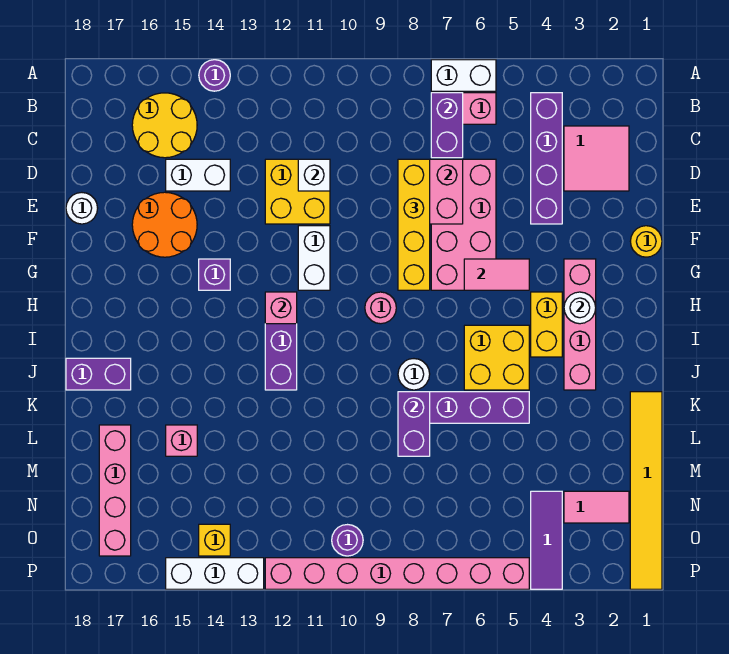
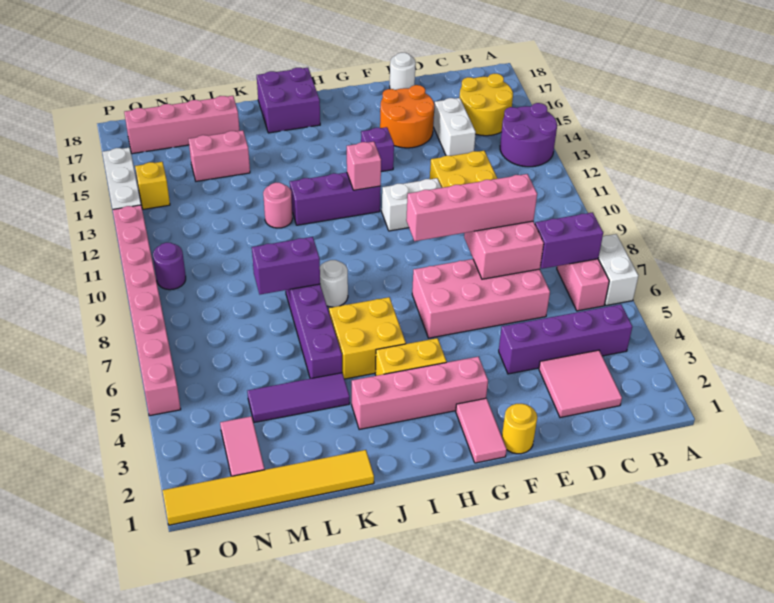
purple 1x1 round brick [199,60,230,91] -> purple 2x2 round brick [500,103,557,167]
yellow 1x4 brick [398,159,430,290] -> pink 1x4 brick [406,174,537,241]
white 1x1 brick [298,159,330,191] -> none
pink 1x2 tile [464,259,529,290] -> pink 1x2 tile moved to [456,398,507,463]
white 1x1 round brick [564,292,596,324] -> none
pink 1x1 round brick [365,292,396,324] -> pink 1x1 round brick moved to [263,183,293,228]
purple 1x2 brick [66,358,131,390] -> purple 2x2 brick [257,68,320,133]
pink 1x1 brick [166,425,197,456] -> pink 1x2 brick [189,130,250,181]
purple 1x3 tile [531,491,562,589] -> purple 1x3 tile moved to [247,373,350,423]

